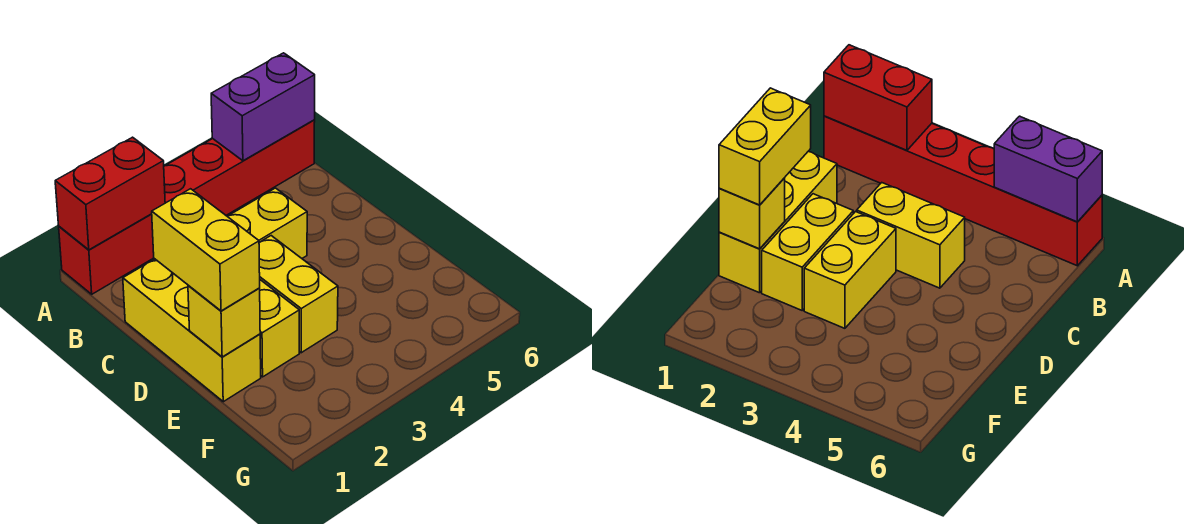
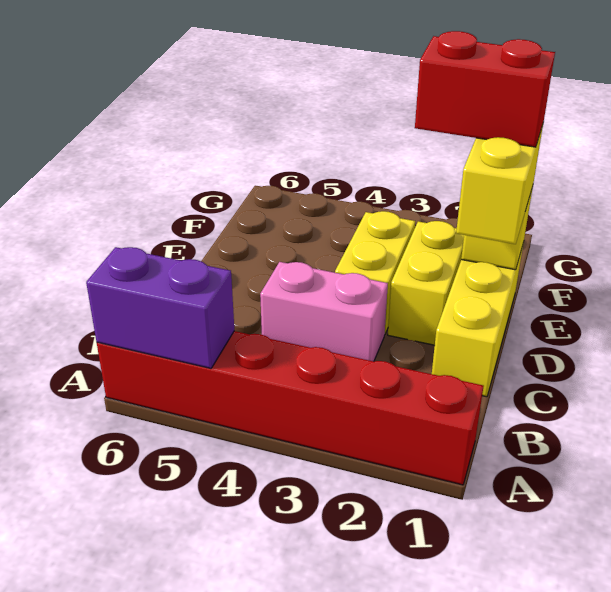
red 1x2 brick [55,137,165,250] -> red 1x2 brick moved to [415,31,555,147]
yellow 1x2 brick [227,188,307,258] -> pink 1x2 brick [260,262,388,362]

